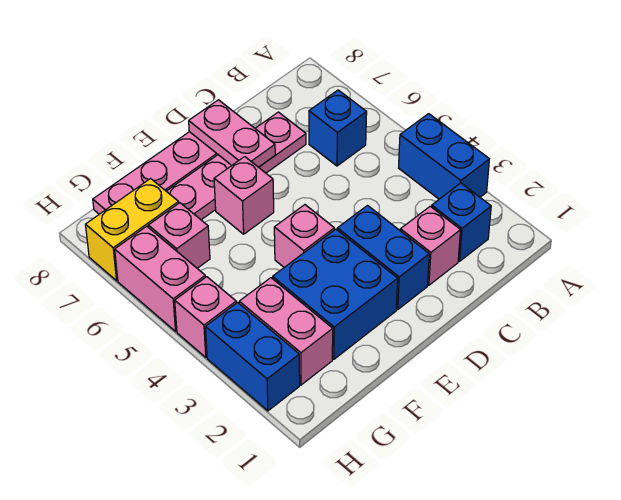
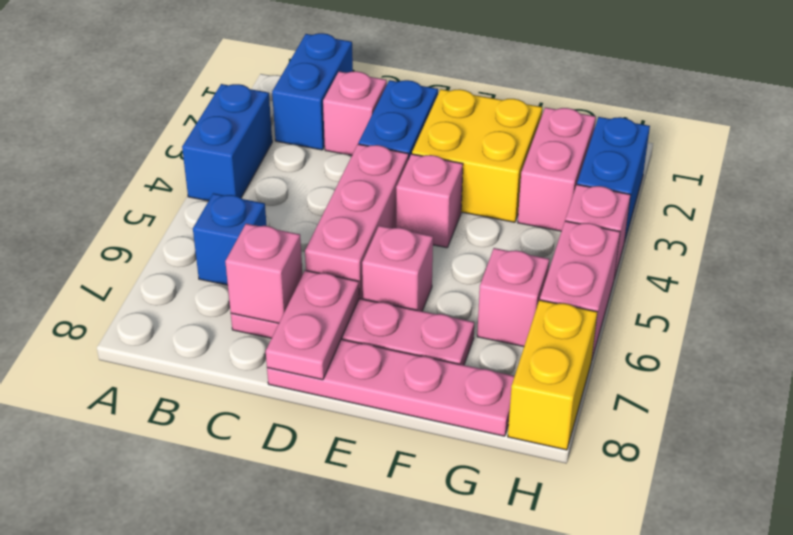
blue 1x1 brick [432,183,491,261] -> blue 1x2 brick [272,33,353,150]
none -> pink 1x1 brick [225,224,302,323]
none -> pink 1x3 brick [305,144,409,299]
blue 2x2 brick [273,229,398,359] -> yellow 2x2 brick [412,89,542,222]
yellow 1x2 brick [85,179,179,281] -> yellow 1x2 brick turned to [508,300,597,450]

